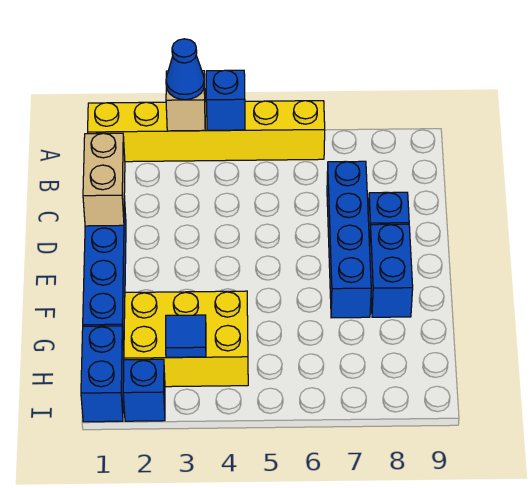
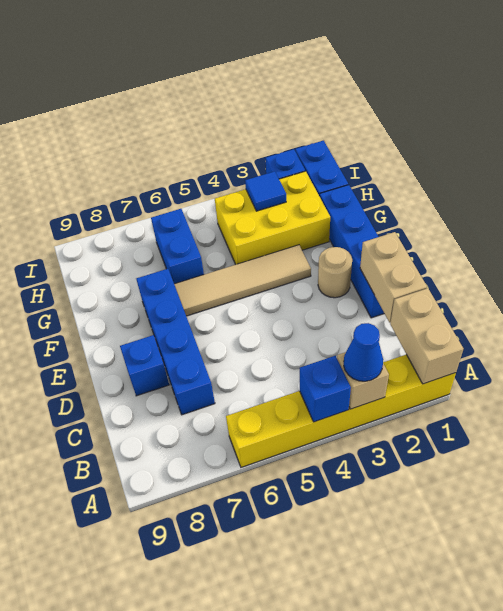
none -> tan 1x2 brick [390,288,463,384]
none -> tan 1x1 round brick [318,247,352,298]
blue 1x2 brick [370,224,413,317] -> blue 1x2 brick moved to [151,209,204,284]
none -> tan 1x4 tile [174,245,311,316]

